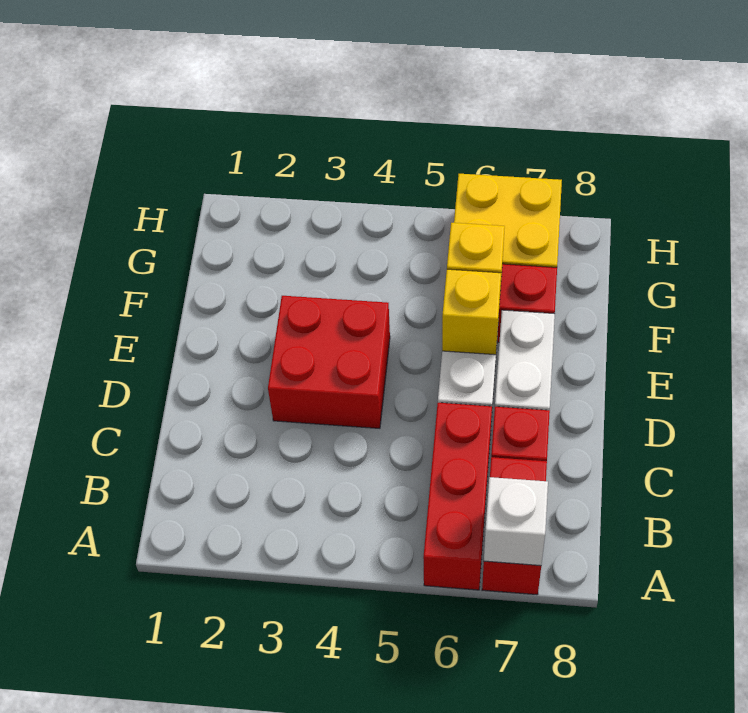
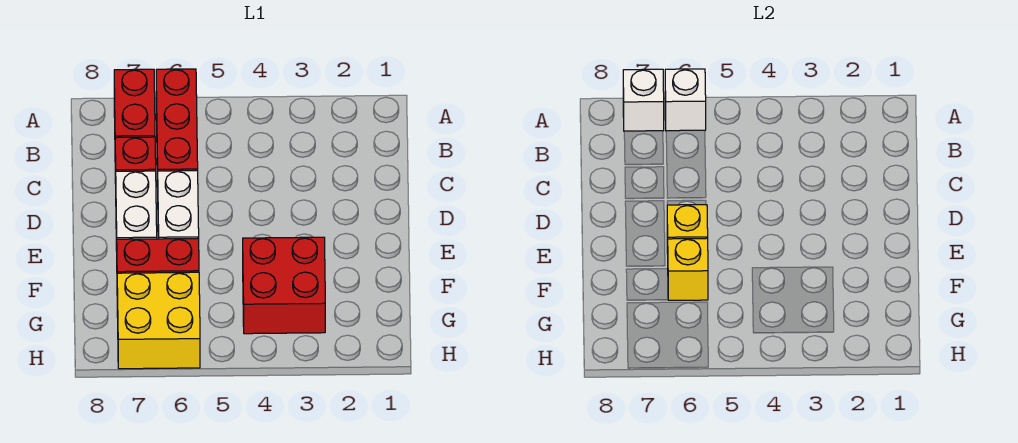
none -> white 1x1 brick [665,69,706,131]
red 2x2 brick [268,296,390,428] -> red 2x2 brick moved to [243,237,325,334]

